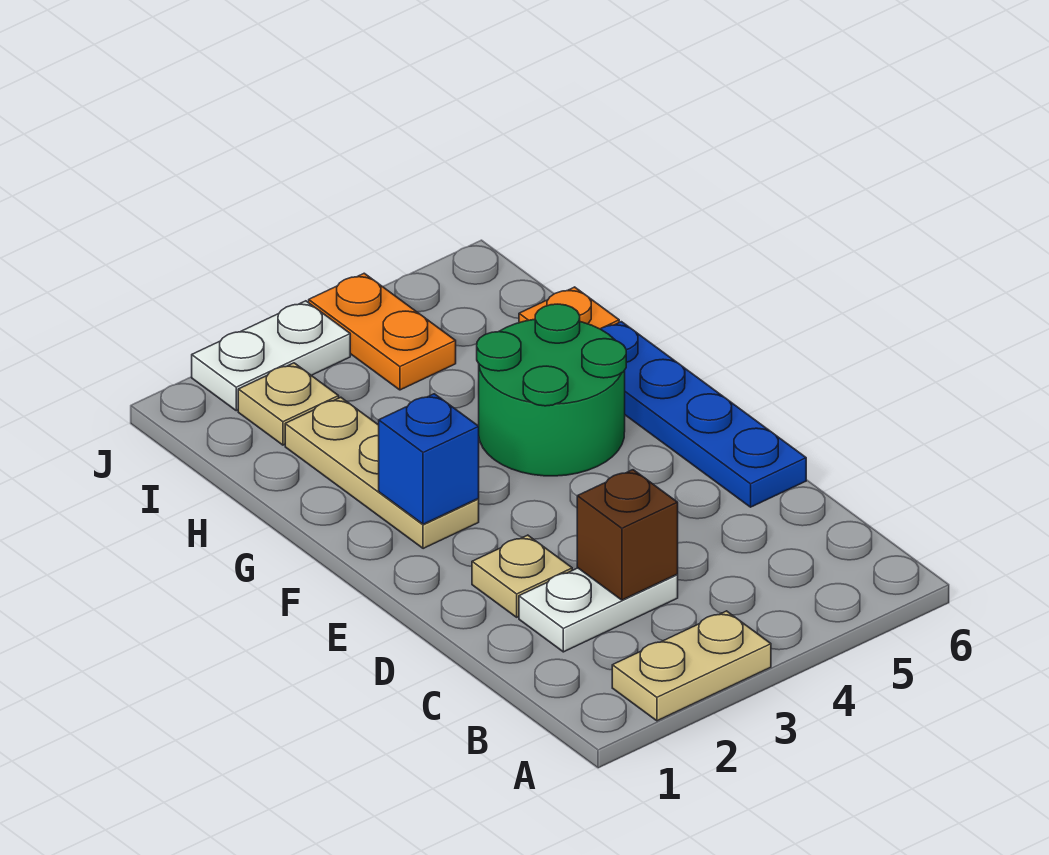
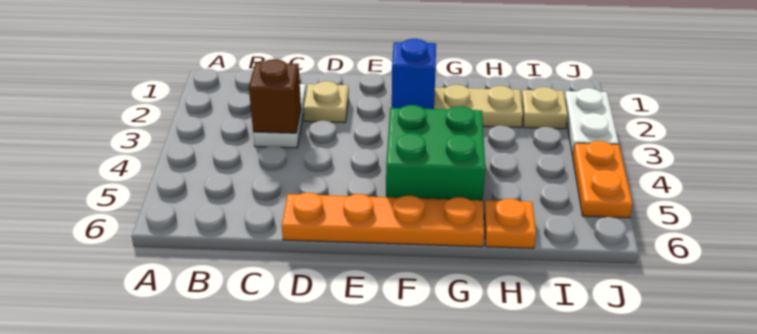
tan 1x2 plate [612,611,771,721] -> none
blue 1x4 plate [601,322,806,507] -> orange 1x4 plate [282,192,484,247]
green 2x2 round brick [477,304,626,476] -> green 2x2 brick [386,105,485,200]
orange 1x2 plate [309,273,456,390] -> orange 1x2 plate turned to [573,141,633,218]

